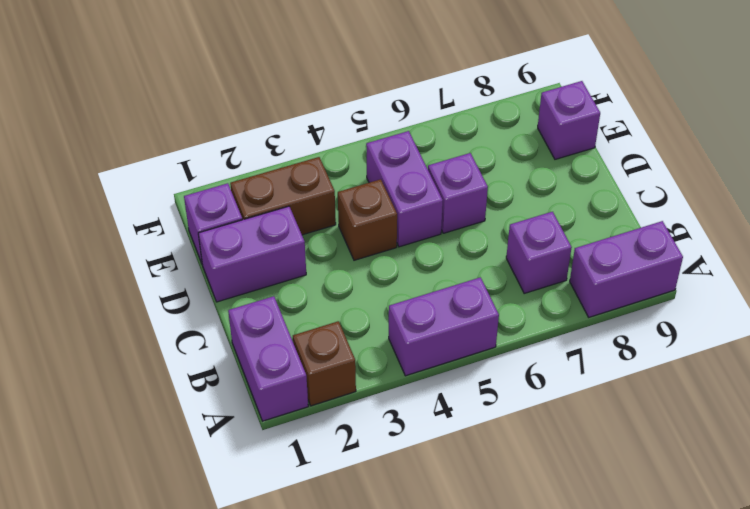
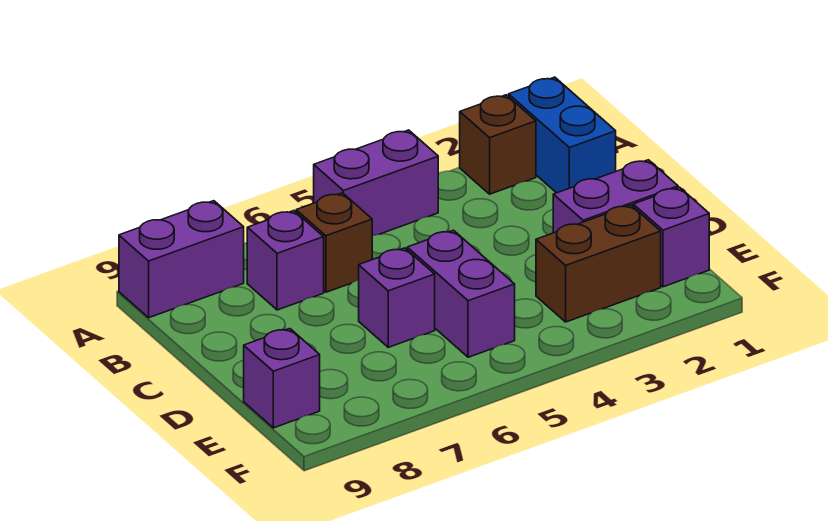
purple 1x2 brick [228,296,308,421] -> blue 1x2 brick [509,77,616,193]
brown 1x1 brick [338,179,397,260] -> brown 1x1 brick moved to [296,193,372,292]

